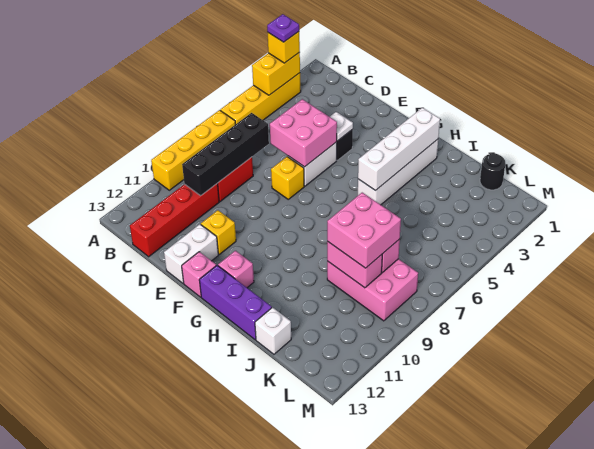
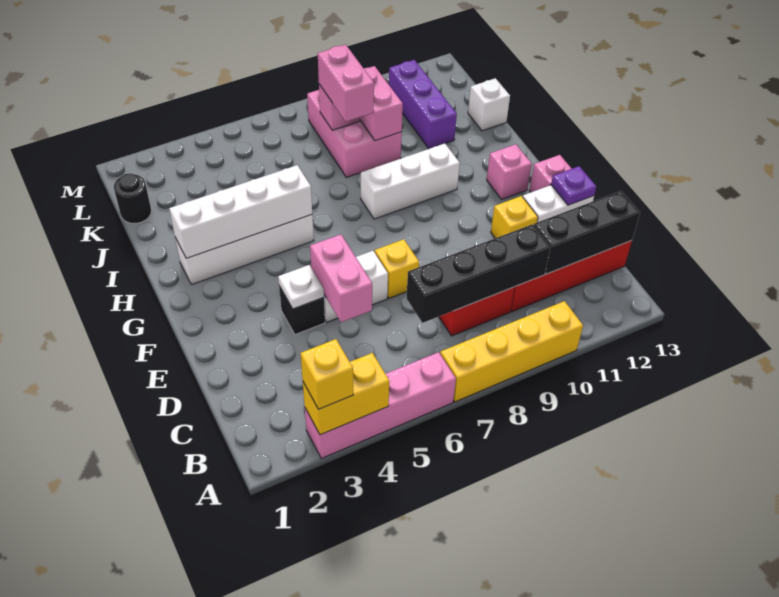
yellow 1x4 brick [220,73,301,124] -> pink 1x4 brick [305,352,456,458]
purple 1x1 plate [267,14,299,42] -> purple 1x1 plate moved to [551,166,596,205]
none -> black 1x3 brick [534,191,640,274]
pink 2x2 brick [270,99,337,167] -> pink 1x2 brick [310,234,372,322]
purple 1x3 brick [199,265,272,340] -> purple 1x3 brick moved to [389,60,457,149]
none -> white 1x3 brick [361,144,460,219]
pink 2x2 brick [327,193,401,268] -> pink 1x2 brick [318,45,374,121]

